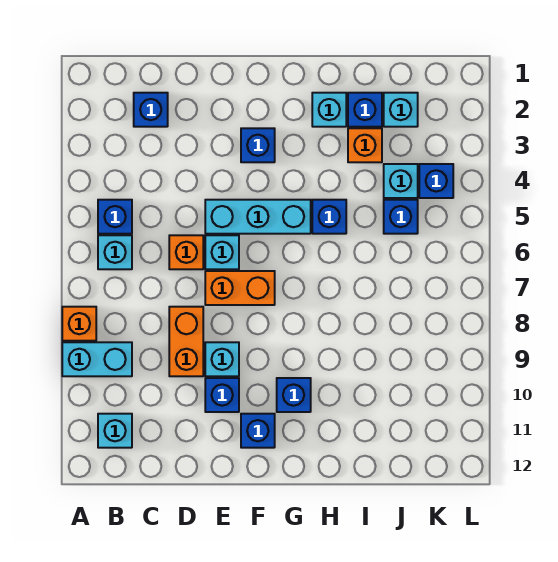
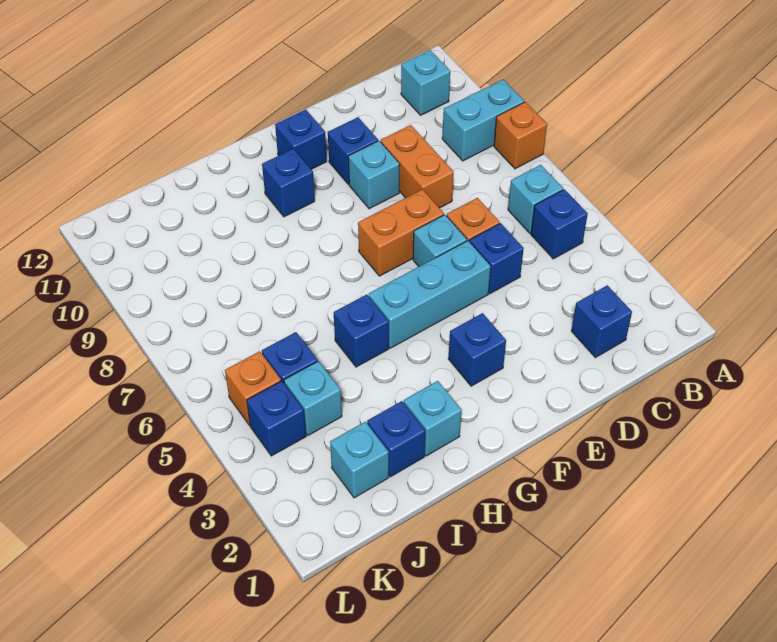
none -> blue 1x1 brick [470,223,524,294]
orange 1x1 brick [348,128,382,162] -> orange 1x1 brick moved to [225,351,281,426]

